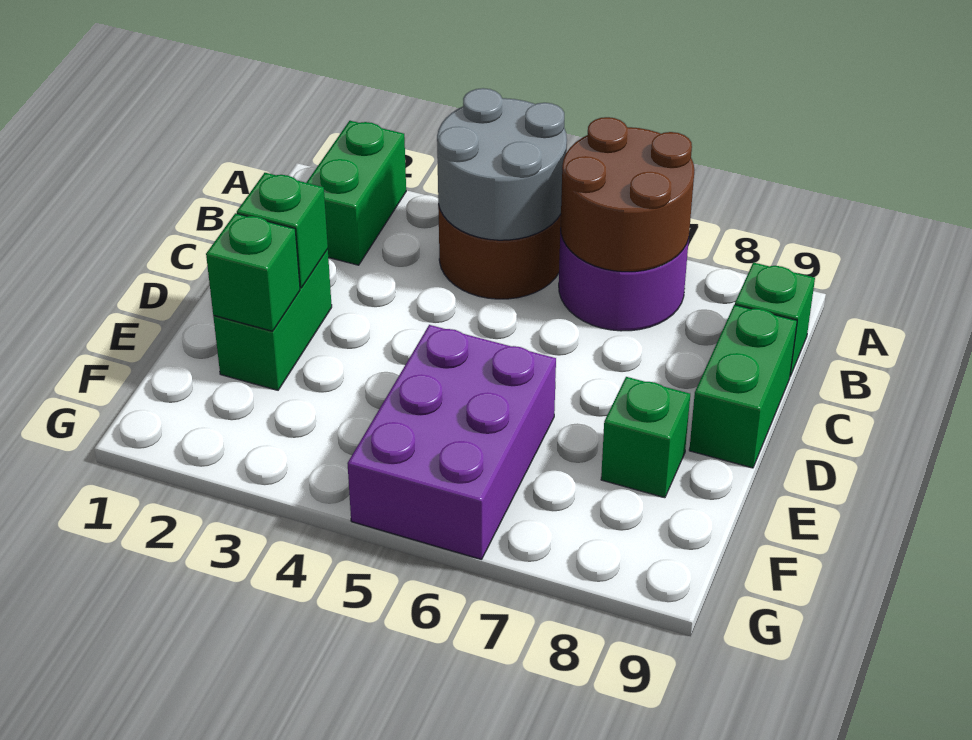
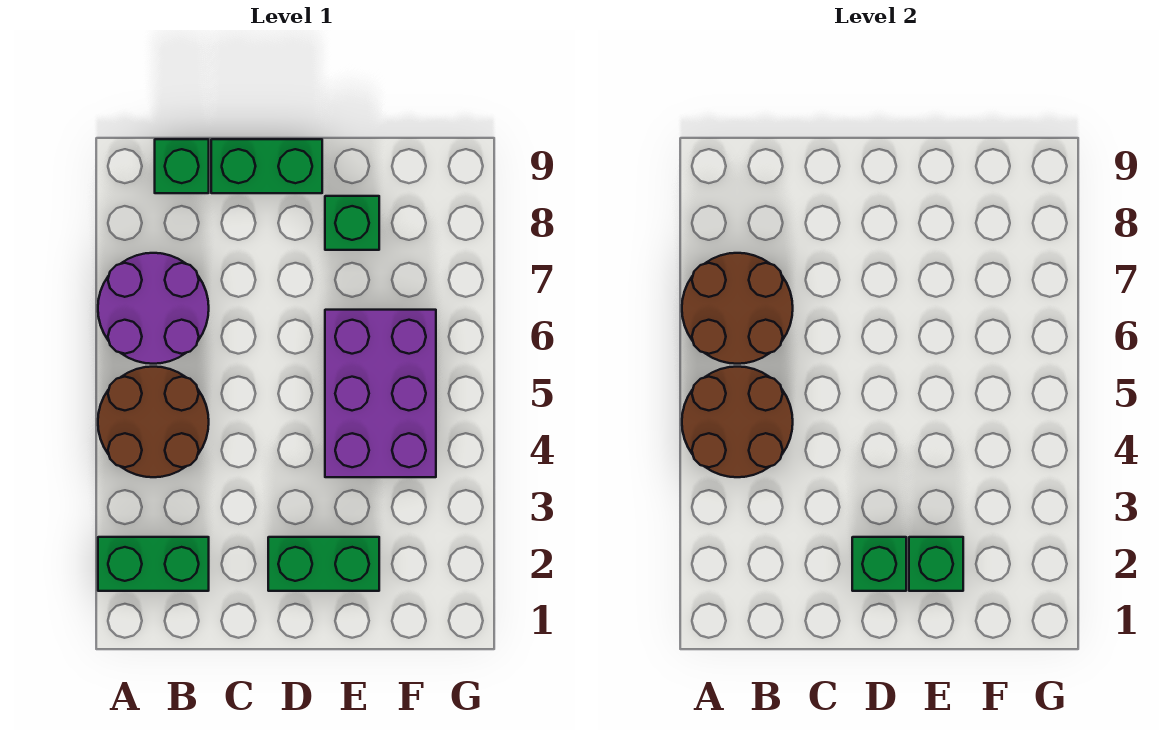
grey 2x2 round brick [437,88,567,240] -> brown 2x2 round brick [682,367,793,477]
purple 2x3 brick [347,325,556,559] -> purple 2x3 brick turned to [325,310,436,477]

